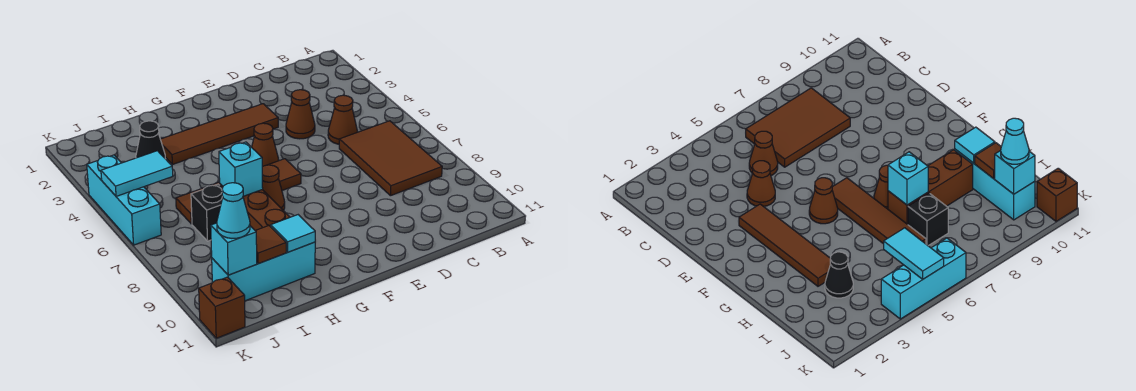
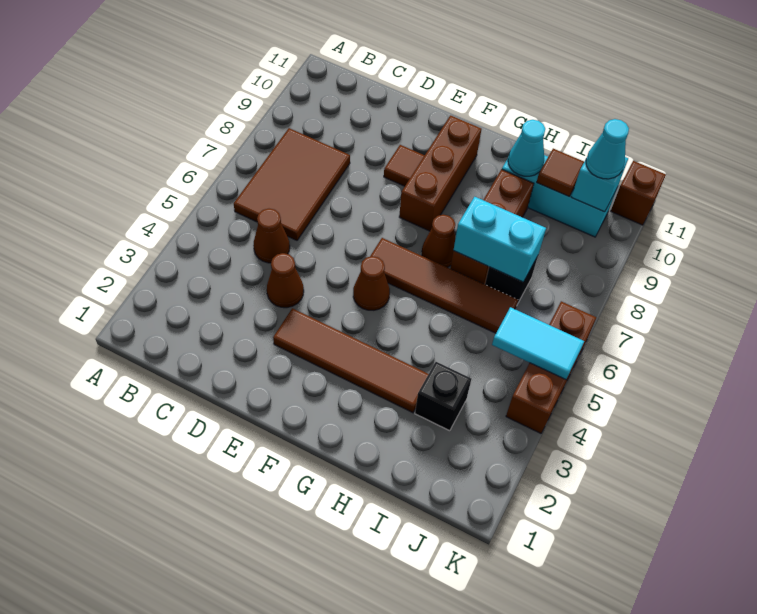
none -> brown 1x1 tile [384,145,425,186]
none -> brown 1x3 brick [399,115,481,231]
cyan 1x1 brick [219,142,263,196] -> cyan 1x2 brick [454,197,546,282]
cyan 1x1 tile [270,215,315,252] -> cyan 1x1 cone [508,120,545,176]
black 1x1 cone [136,121,165,158] -> black 1x1 brick [415,362,471,431]
cyan 1x3 brick [87,155,161,245] -> brown 1x3 brick [506,301,596,433]

